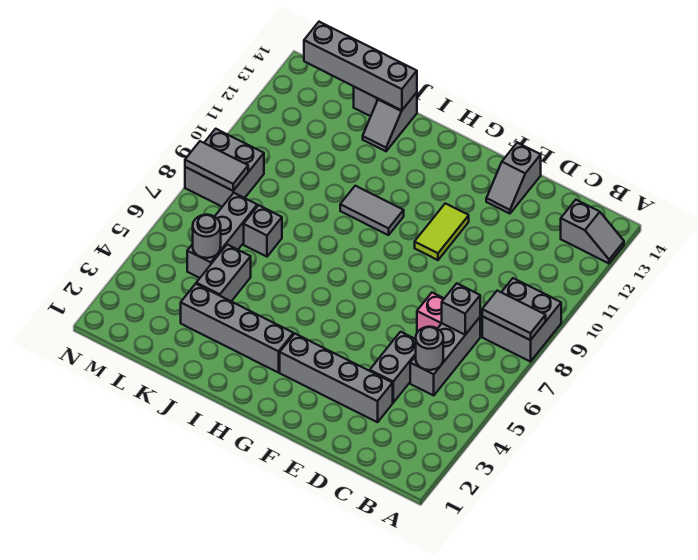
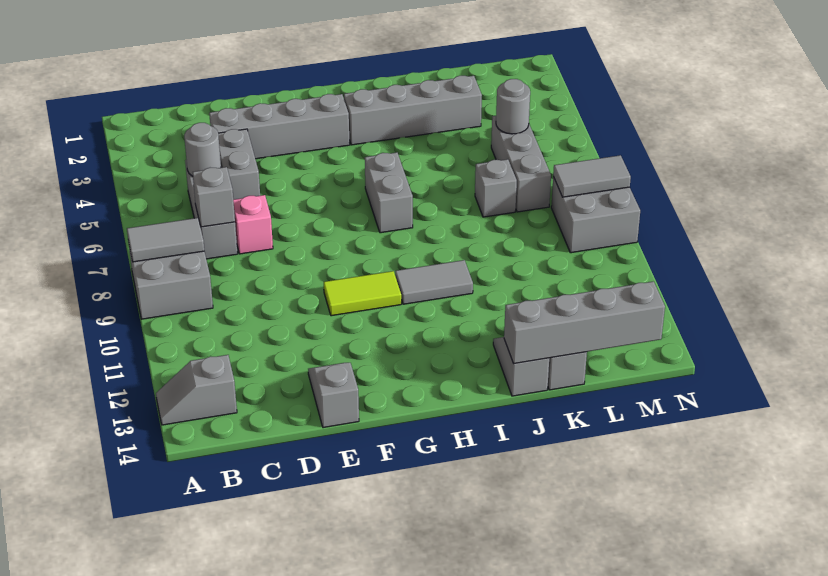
lime 1x2 tile [415,203,469,260] -> lime 1x2 tile turned to [324,271,401,316]
grey 1x2 brick [196,245,251,301] -> grey 1x2 brick moved to [365,152,413,233]

